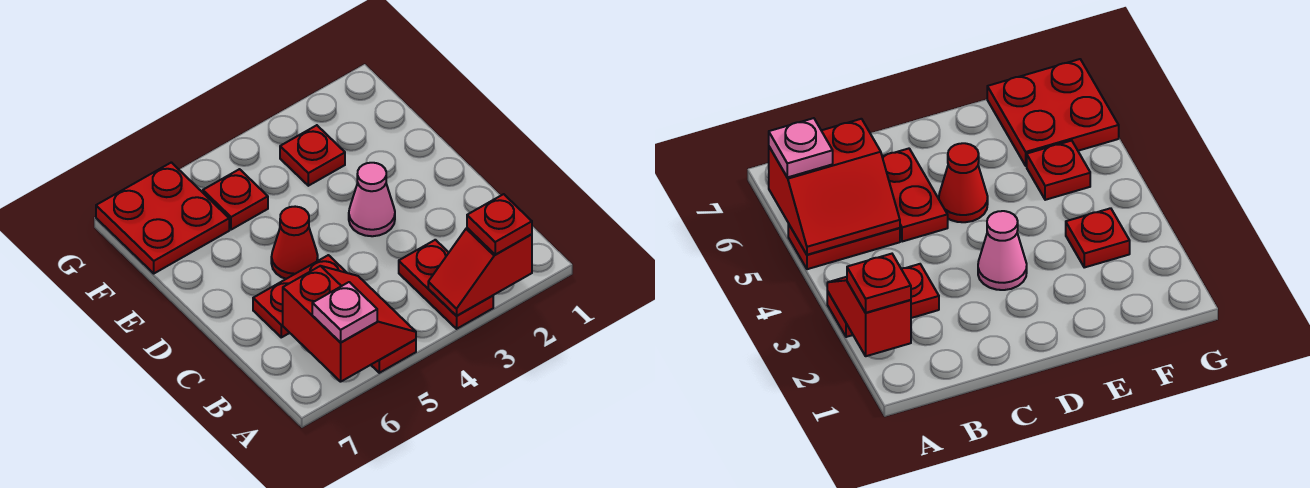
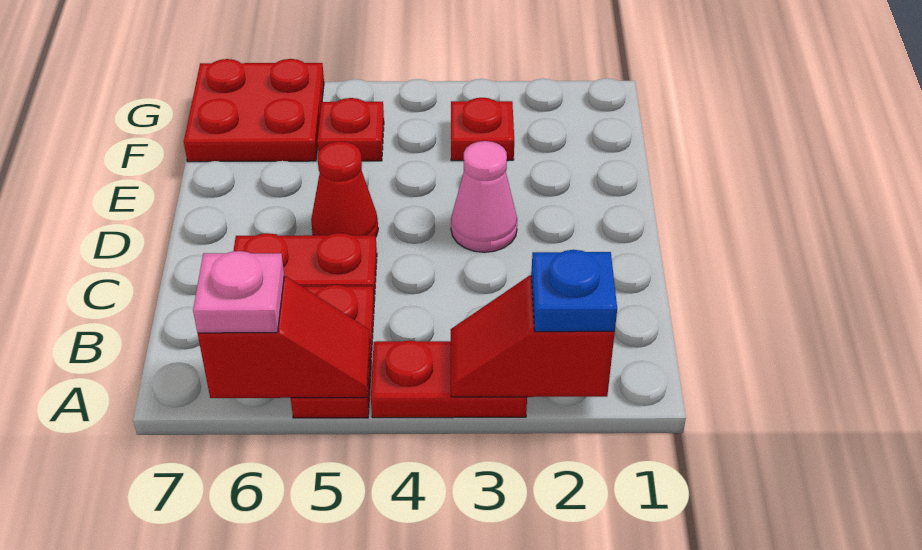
red 1x1 plate [467,194,532,255] -> blue 1x1 plate [531,250,617,332]
red 1x2 plate [399,240,493,329] -> red 1x2 plate turned to [371,340,527,418]
red 2x2 slope [283,266,416,382] -> red 1x2 slope [198,276,370,398]

